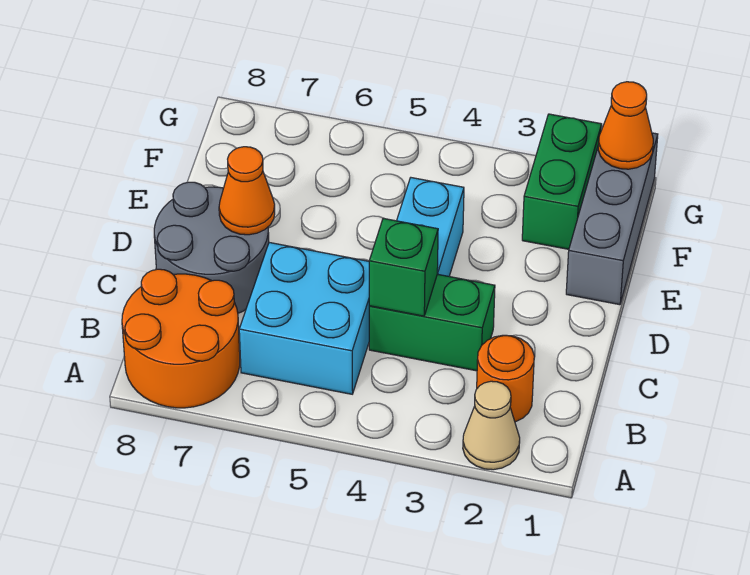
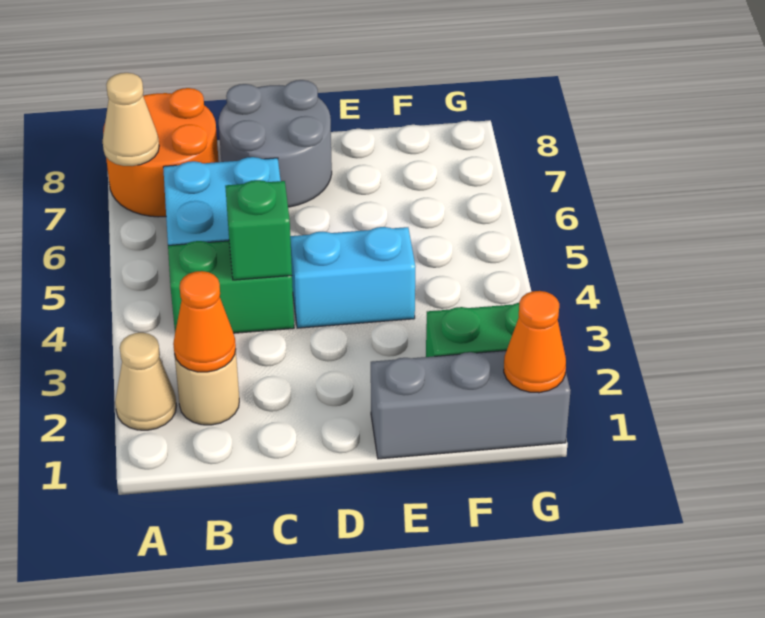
none -> tan 1x1 cone [103,73,159,166]
orange 1x1 round brick [477,335,534,422] -> tan 1x1 round brick [174,350,239,425]
green 1x2 brick [369,274,495,371] -> green 1x2 brick turned to [168,241,294,333]
orange 1x1 cone [219,147,275,235] -> orange 1x1 cone moved to [173,271,236,372]

